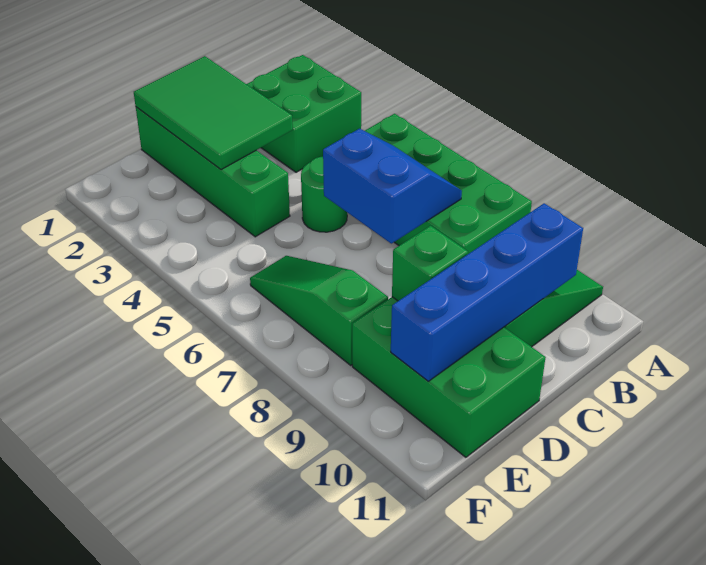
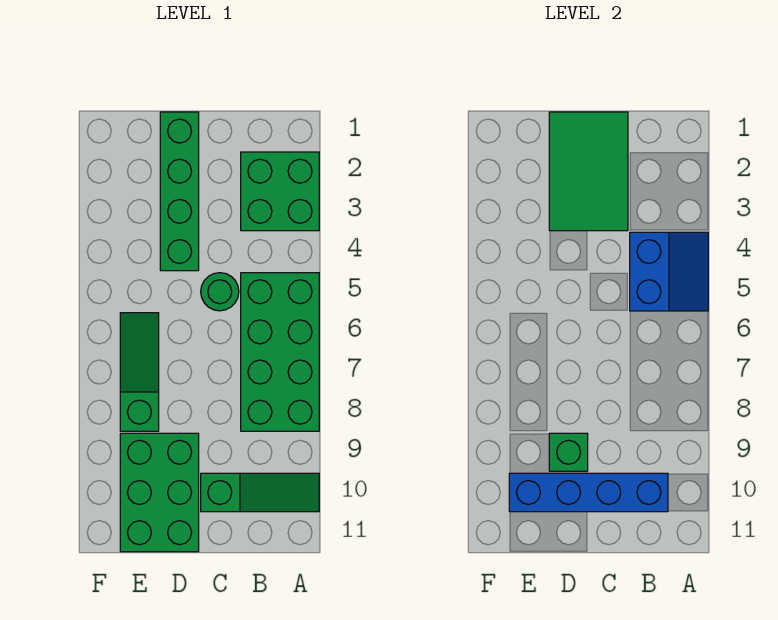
blue 2x2 slope [323,129,462,244] -> blue 2x2 slope moved to [630,232,708,311]

